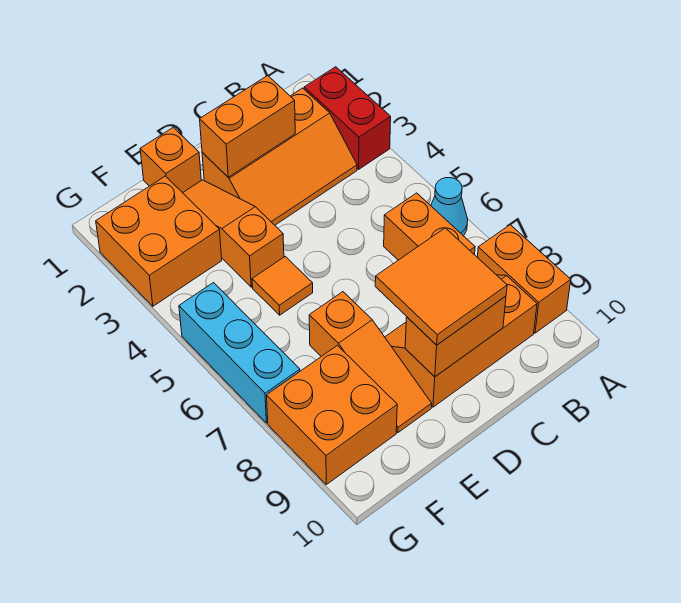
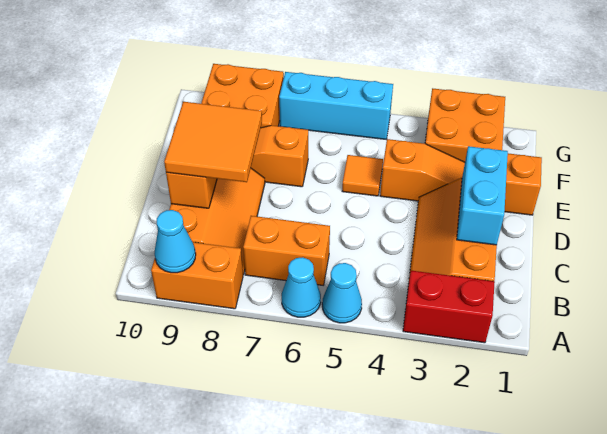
none -> cyan 1x1 cone [322,263,362,323]
none -> cyan 1x1 cone [154,210,196,273]
orange 1x2 brick [200,76,295,177] -> cyan 1x2 brick [457,146,508,245]

